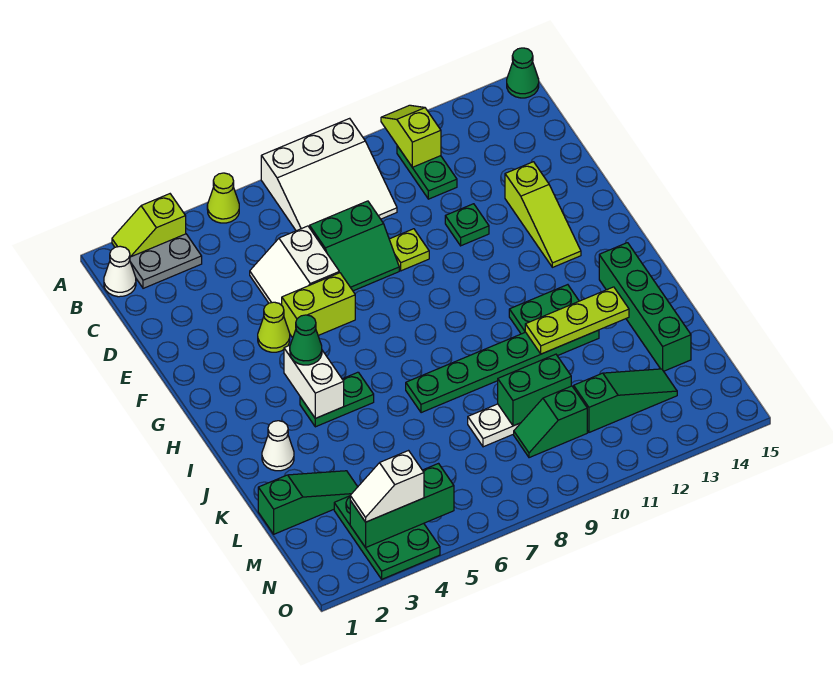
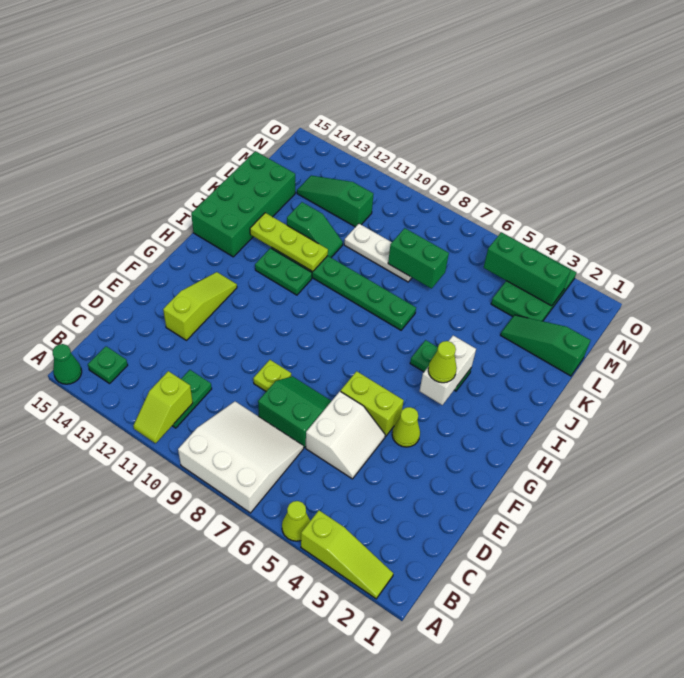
lime 1x2 slope [112,194,186,257] -> lime 1x3 slope [301,511,393,599]
white 1x1 cone [104,246,136,297] -> none
grey 1x2 plate [130,234,202,288] -> none
green 1x1 plate [445,204,489,246] -> green 1x1 plate moved to [88,346,128,384]
green 1x1 cone [290,315,322,365] -> lime 1x1 cone [428,341,457,383]
green 1x4 brick [599,243,691,371] -> green 2x4 brick [191,151,295,257]
white 1x1 cone [262,421,294,471] -> none
green 1x2 brick [498,354,571,426] -> green 1x2 brick moved to [388,228,449,289]
green 1x2 slope [514,386,587,458] -> green 1x2 slope moved to [287,202,343,258]
white 1x2 slope [350,451,424,522] -> none

